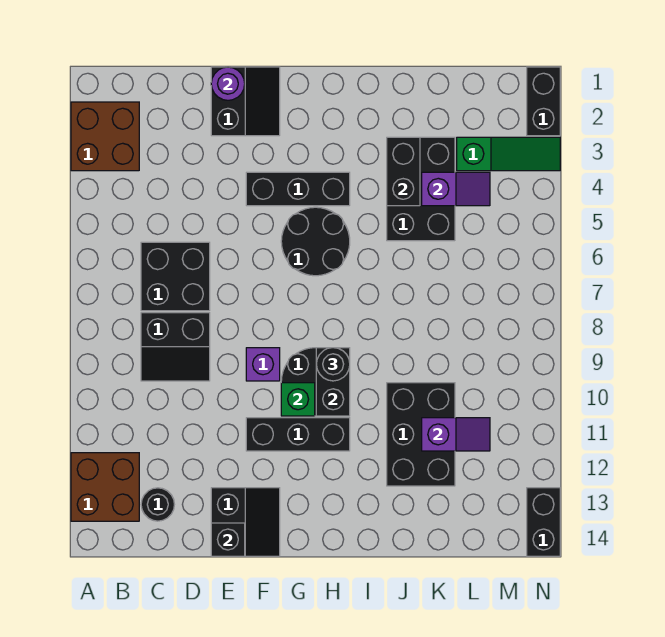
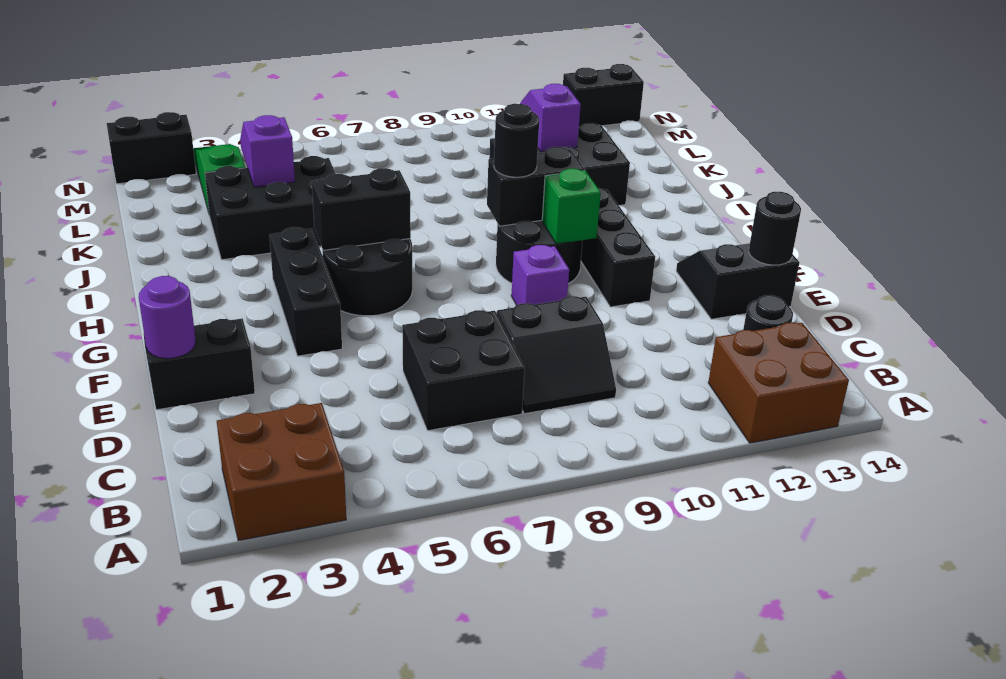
black 2x2 slope [141,313,210,381] -> black 2x2 slope turned to [497,296,616,414]
black 1x1 brick [211,523,245,556] -> black 1x1 round brick [749,192,801,265]
black 1x2 brick [387,137,420,206] -> black 1x2 brick moved to [312,168,411,250]

